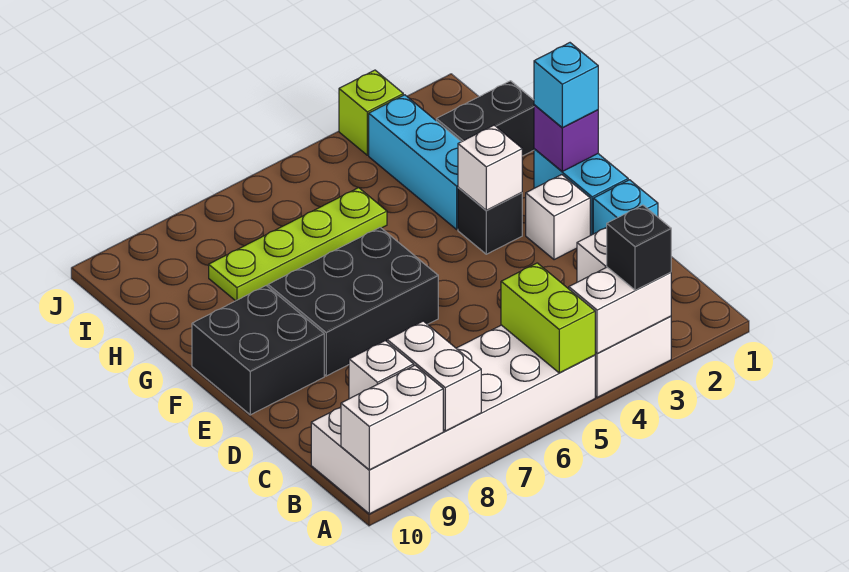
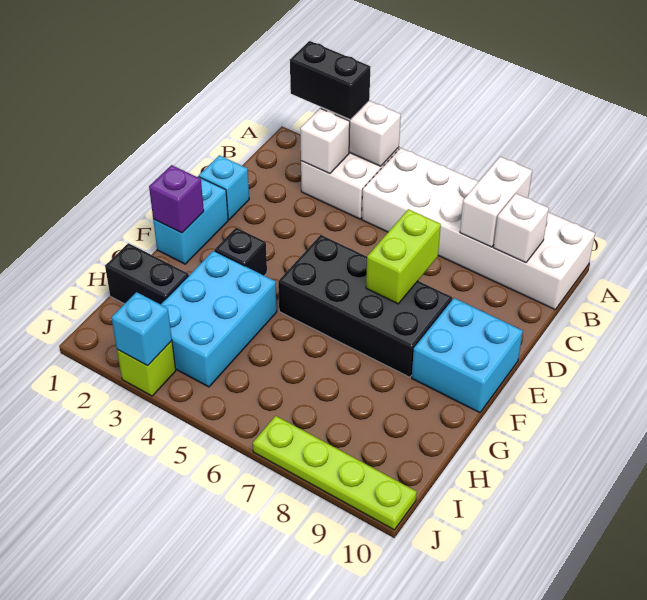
black 1x1 brick [607,205,671,290] -> black 1x2 brick [290,41,371,120]
lime 1x2 brick [501,263,595,373] -> lime 1x2 brick moved to [366,209,441,304]
white 1x2 brick [341,365,443,470] -> none
white 1x1 brick [526,175,590,260] -> none
black 2x3 brick [268,227,438,376] -> black 2x4 brick [278,235,452,377]
black 2x2 brick [192,286,324,415] -> cyan 2x2 brick [412,298,523,413]
cyan 1x1 brick [534,43,598,128] -> cyan 1x1 brick moved to [111,292,172,366]
white 1x1 brick [458,125,522,210] -> none
cyan 1x3 brick [369,95,461,229] -> cyan 2x3 brick [161,251,277,387]
lime 1x4 plate [209,188,387,301] -> lime 1x4 plate moved to [253,416,417,530]

